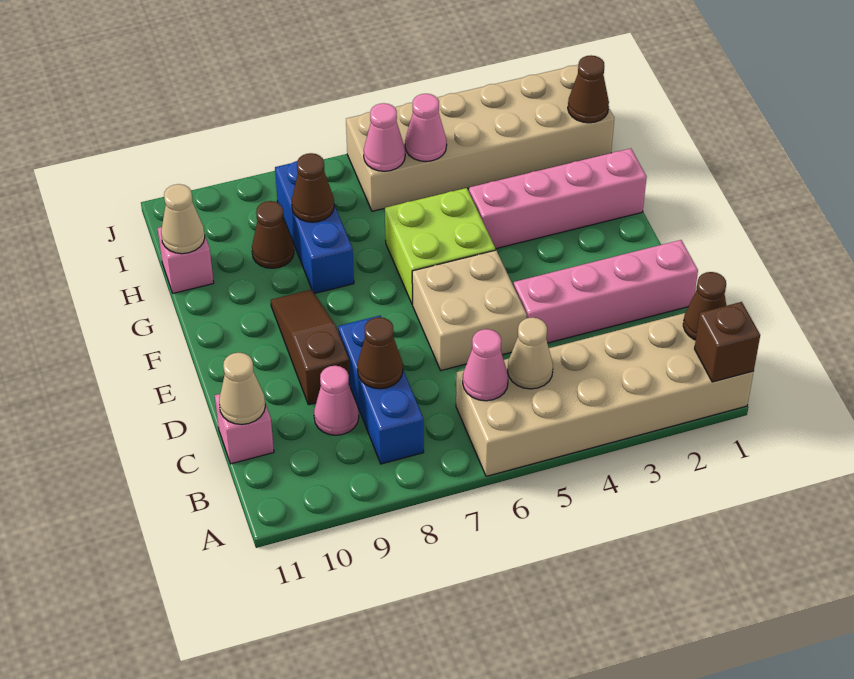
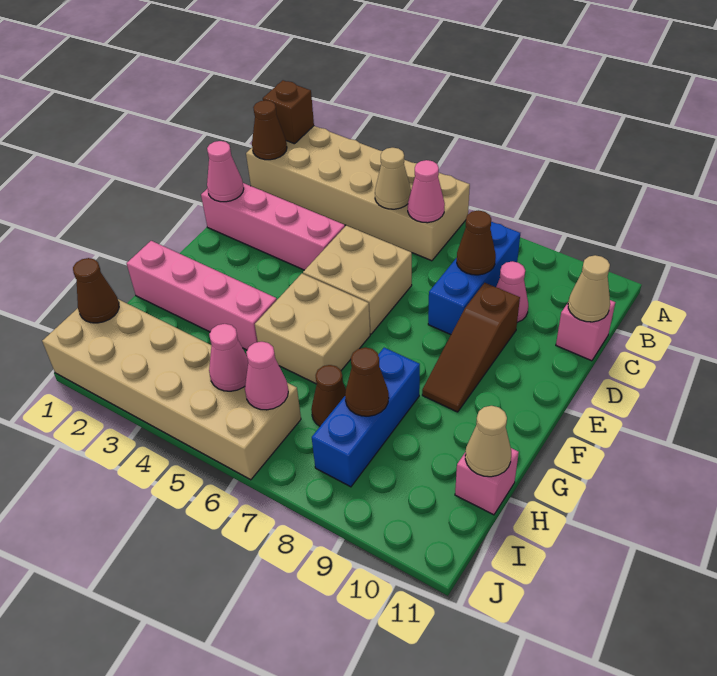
none -> pink 1x1 cone [207,141,244,202]
lime 2x2 brick [385,188,496,305] -> tan 2x2 brick [255,274,370,384]
brown 1x1 cone [252,201,294,268] -> brown 1x1 cone moved to [311,365,346,426]

